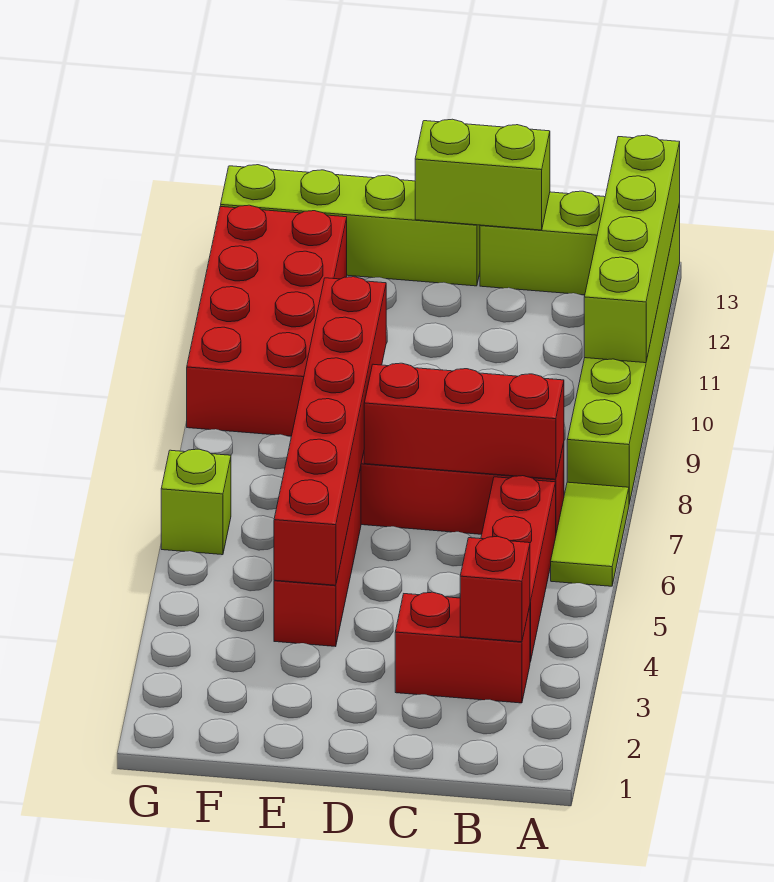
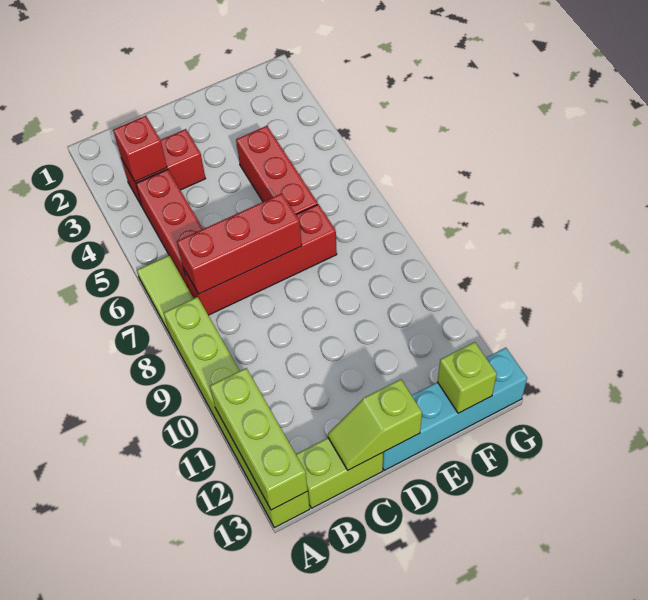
lime 1x4 brick [584,135,680,363] -> lime 1x3 brick [210,368,308,510]
lime 1x2 brick [415,119,550,230] -> lime 1x2 slope [328,379,422,470]
lime 1x4 brick [221,165,480,286] -> cyan 1x4 brick [383,348,527,470]
red 1x6 brick [274,277,386,585] -> none
red 2x4 brick [187,205,347,436] -> none
lime 1x1 brick [161,449,231,555] -> lime 1x1 brick moved to [438,342,497,413]

